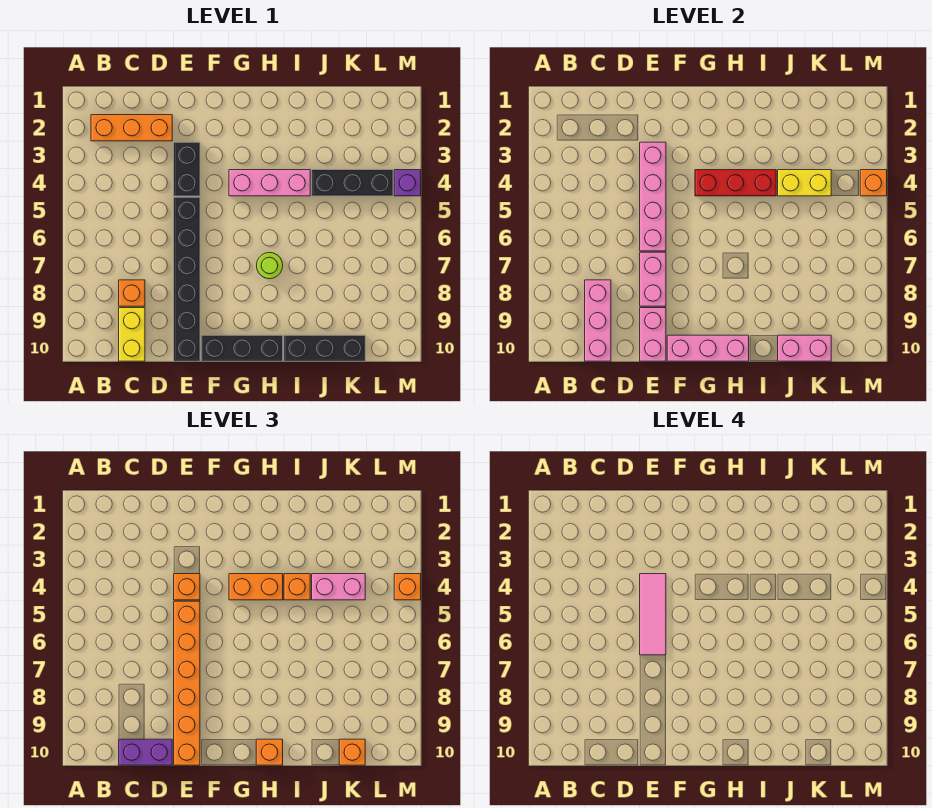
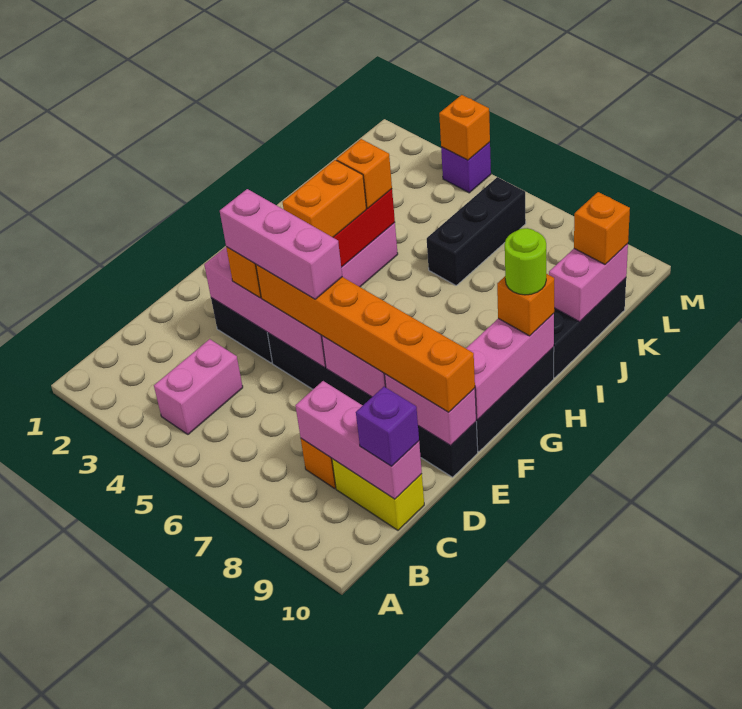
orange 1x3 brick [91,115,172,141] -> none
purple 1x2 brick [119,739,172,765] -> purple 1x1 brick [356,387,419,466]
pink 1x3 tile [640,574,666,655] -> pink 1x3 brick [220,189,342,299]
lime 1x1 round brick [257,253,283,279] -> lime 1x1 round brick moved to [505,228,546,295]
black 1x3 brick [312,170,393,196] -> black 1x3 brick moved to [427,177,526,285]
yellow 1x2 brick [778,170,831,196] -> none
pink 1x2 brick [312,574,365,600] -> pink 1x2 brick moved to [154,339,243,434]
orange 1x1 brick [394,574,421,600] -> none

